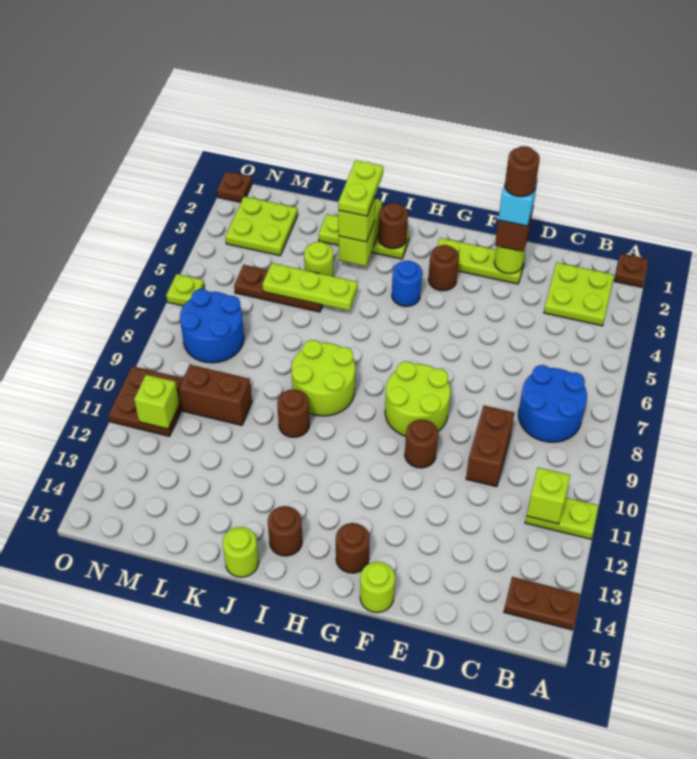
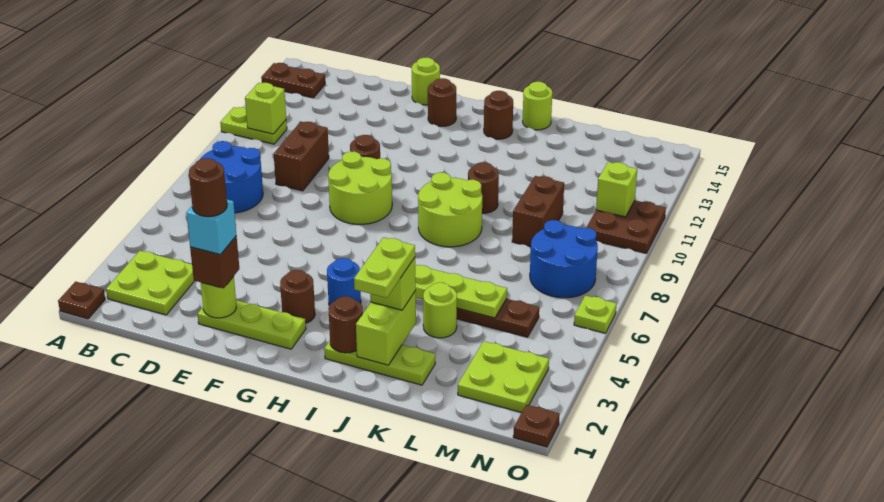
brown 1x2 brick [179,365,252,425] -> brown 1x2 brick turned to [512,176,564,247]

